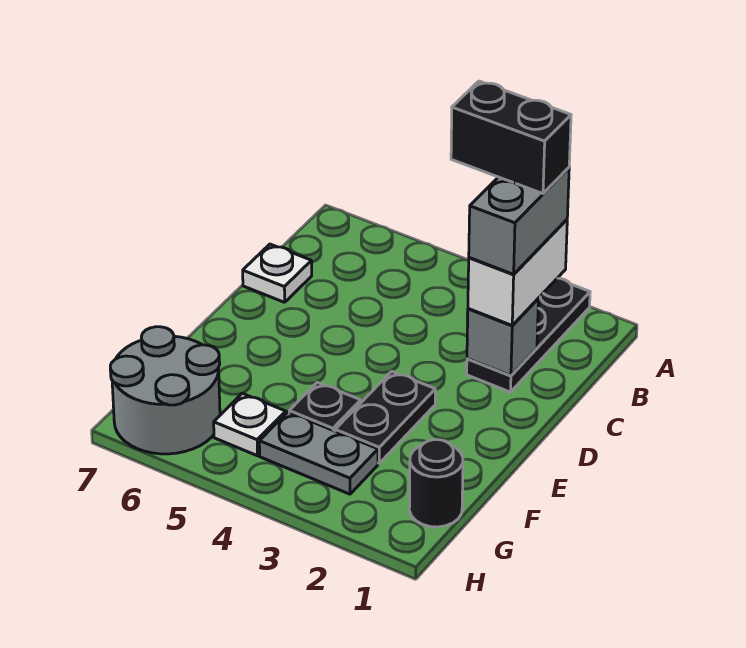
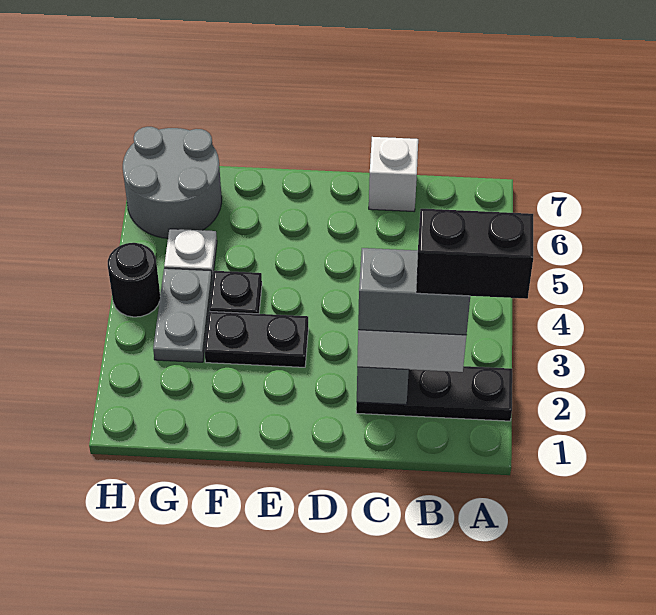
black 1x2 brick [451,81,571,194] -> black 1x2 brick turned to [416,209,533,299]
white 1x1 plate [243,244,312,302] -> white 1x1 brick [369,137,418,211]
black 1x1 round brick [409,440,463,527] -> black 1x1 round brick moved to [108,243,160,317]

